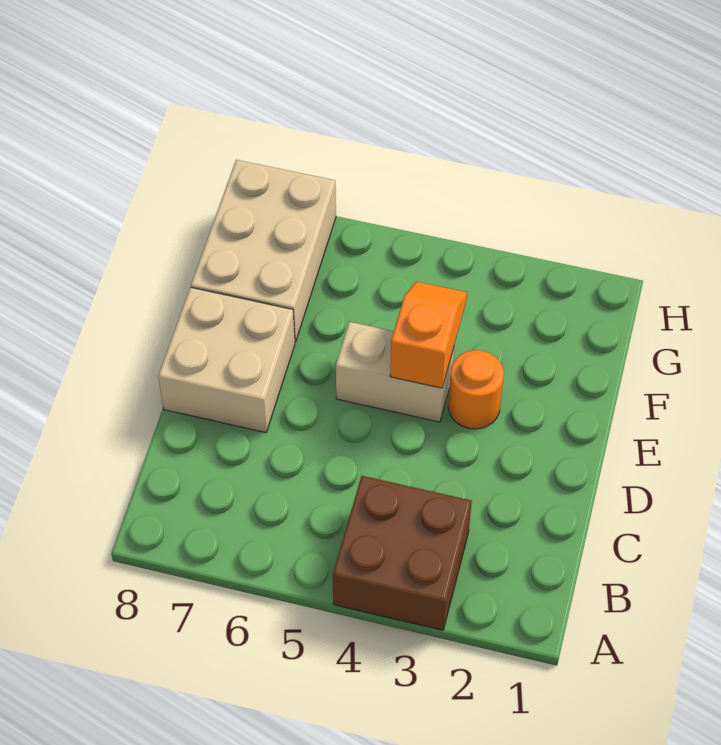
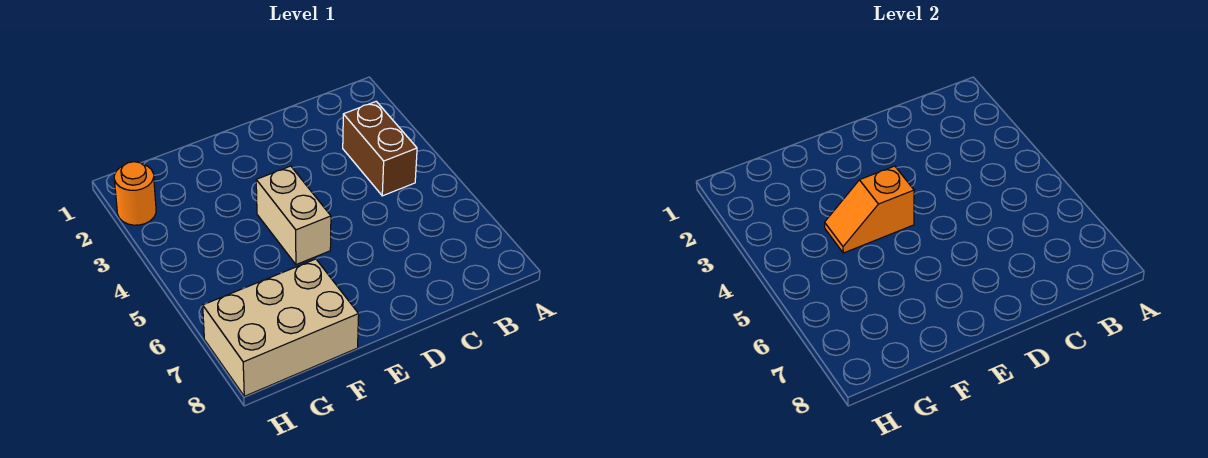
brown 2x2 brick [333,476,472,630] -> brown 1x2 brick [343,101,417,196]
tan 2x2 brick [158,287,295,433] -> none
orange 1x1 round brick [448,350,504,429] -> orange 1x1 round brick moved to [114,162,156,225]

